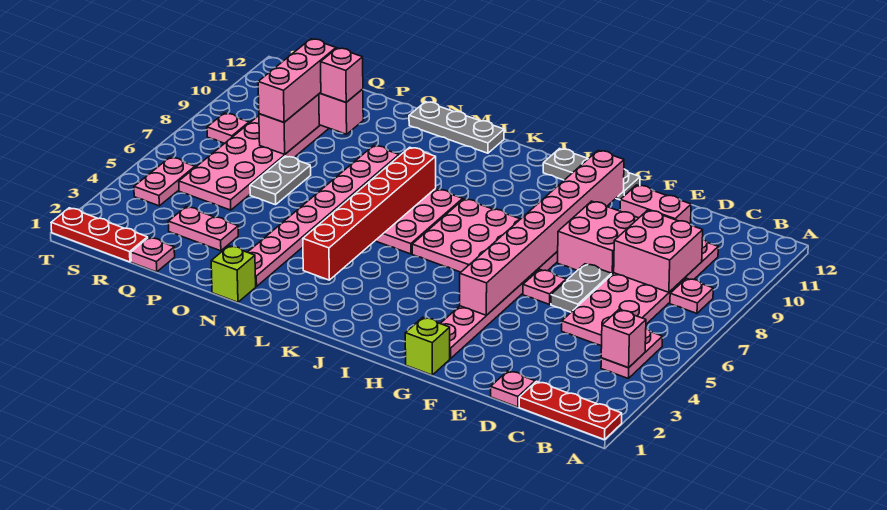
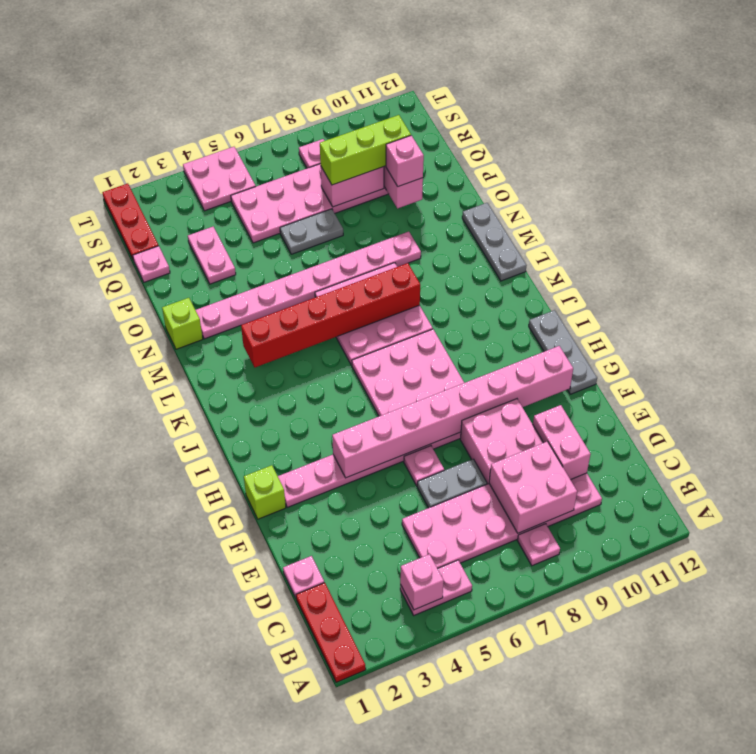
pink 1x3 brick [258,39,336,122] -> lime 1x3 brick [320,115,411,185]
pink 1x2 plate [134,157,195,206] -> pink 2x2 plate [183,147,256,211]

